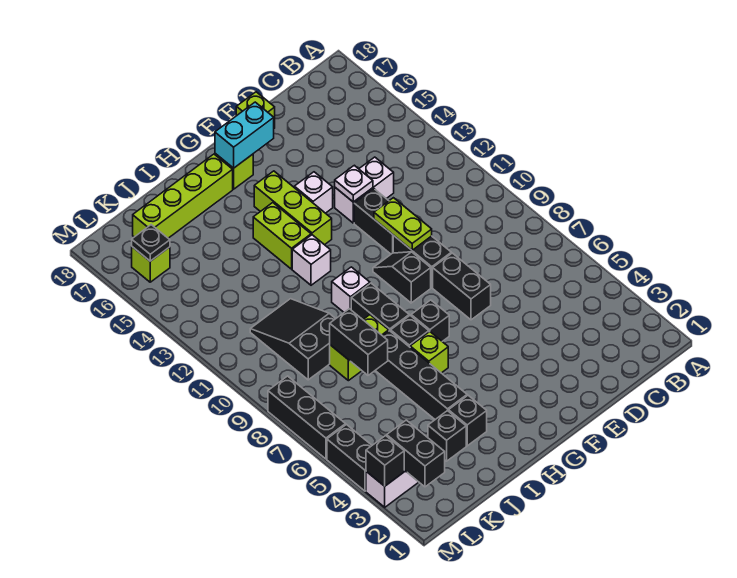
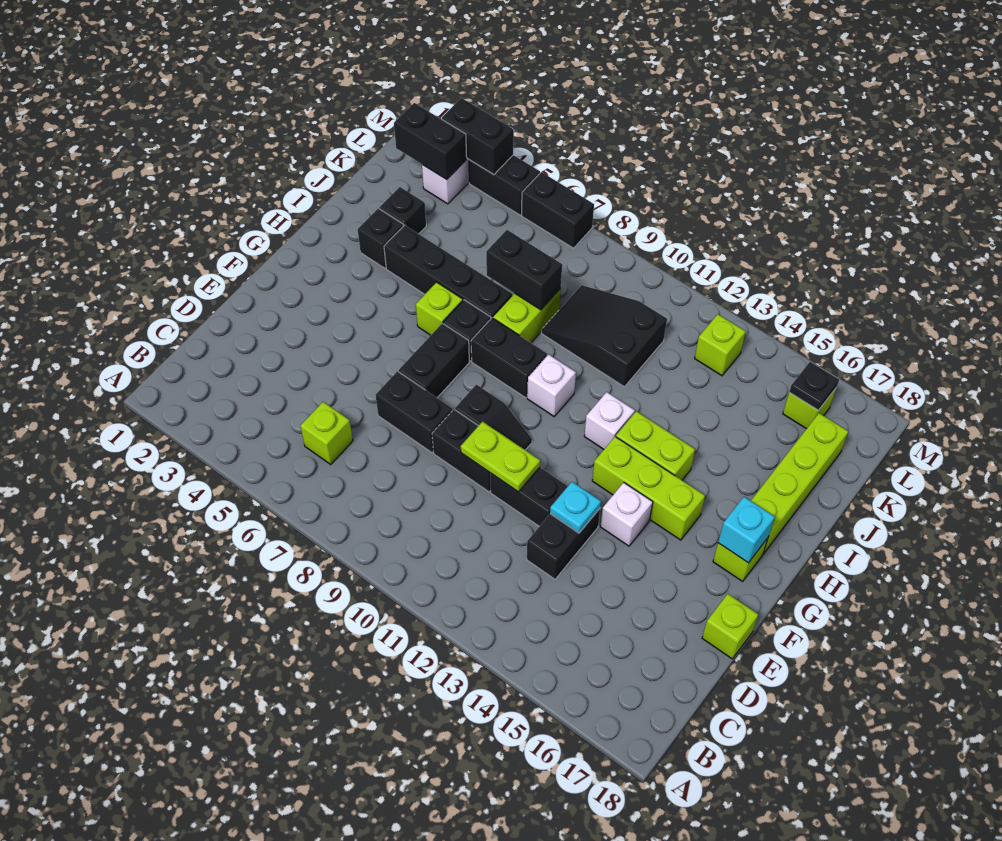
none -> lime 1x1 brick [300,402,353,464]
white 1x2 brick [335,157,394,223] -> black 1x2 brick [527,509,600,579]
white 1x1 plate [335,165,373,202] -> cyan 1x1 plate [550,482,601,533]
cyan 1x2 brick [215,102,274,168] -> cyan 1x1 brick [718,497,775,563]
black 1x1 brick [411,300,449,342] -> black 1x2 brick [398,323,469,398]
black 2x3 slope [250,299,336,380] -> black 2x3 slope turned to [541,285,667,387]
none -> lime 1x1 brick [695,314,746,376]
black 1x1 brick [366,436,404,486] -> black 1x2 brick [442,98,514,175]
black 1x3 brick [268,376,346,459] -> black 1x2 brick [522,172,594,248]

